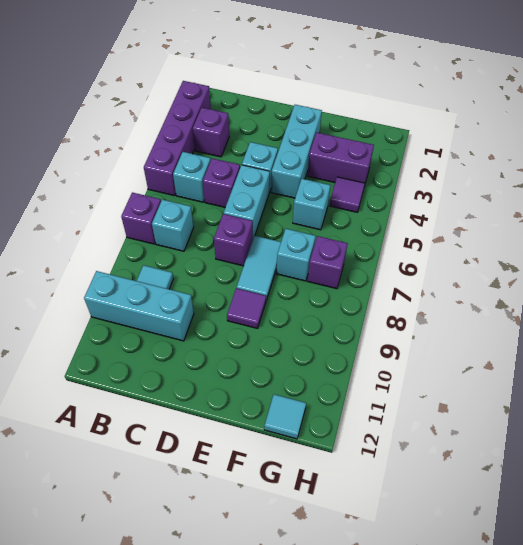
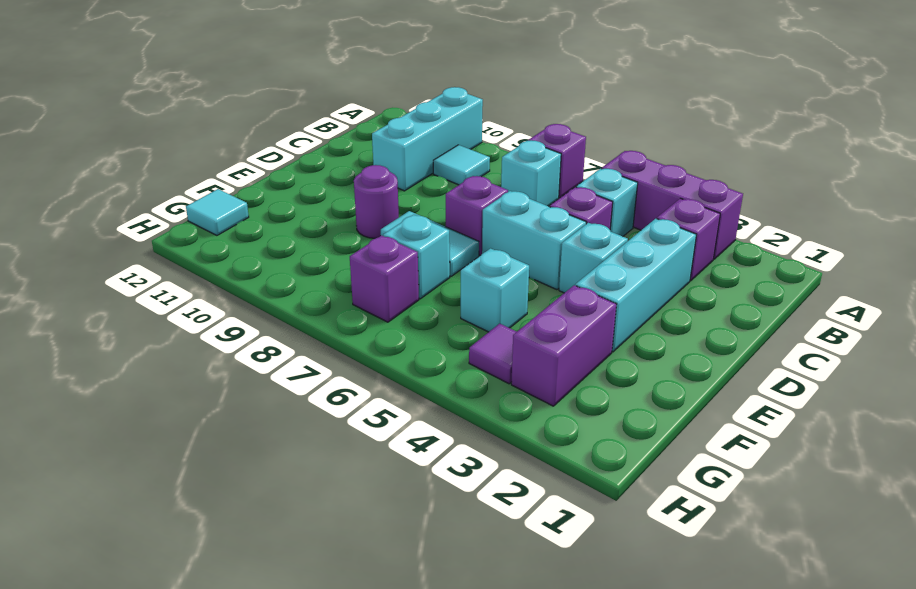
purple 1x4 brick [144,81,211,196] -> purple 1x3 brick [602,151,743,259]
cyan 1x3 brick [271,105,322,198] -> cyan 1x3 brick turned to [575,219,696,352]
purple 1x1 tile [227,288,266,328] -> purple 1x1 round brick [354,165,399,238]

